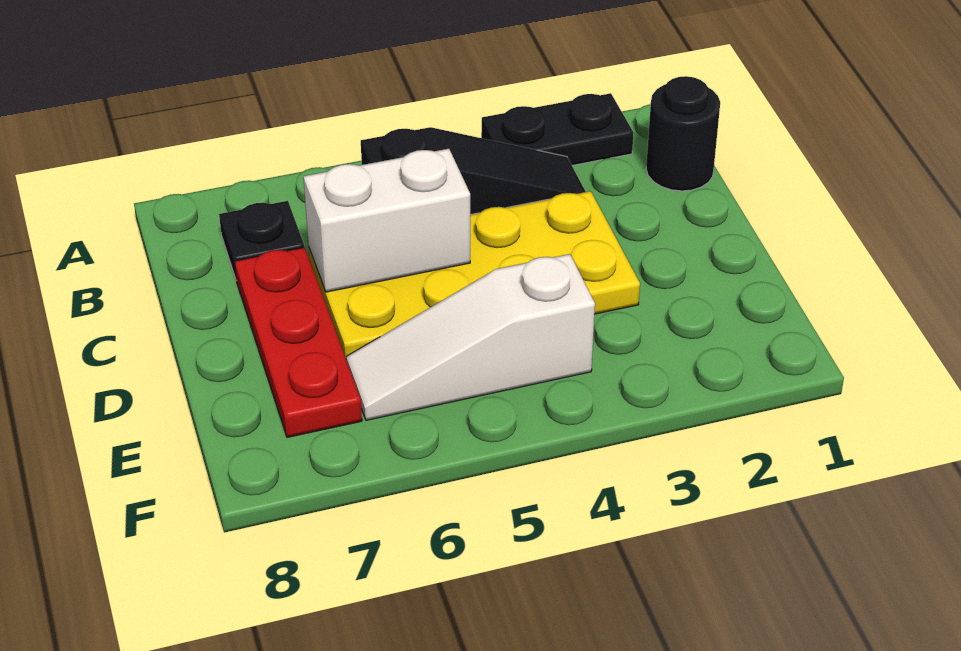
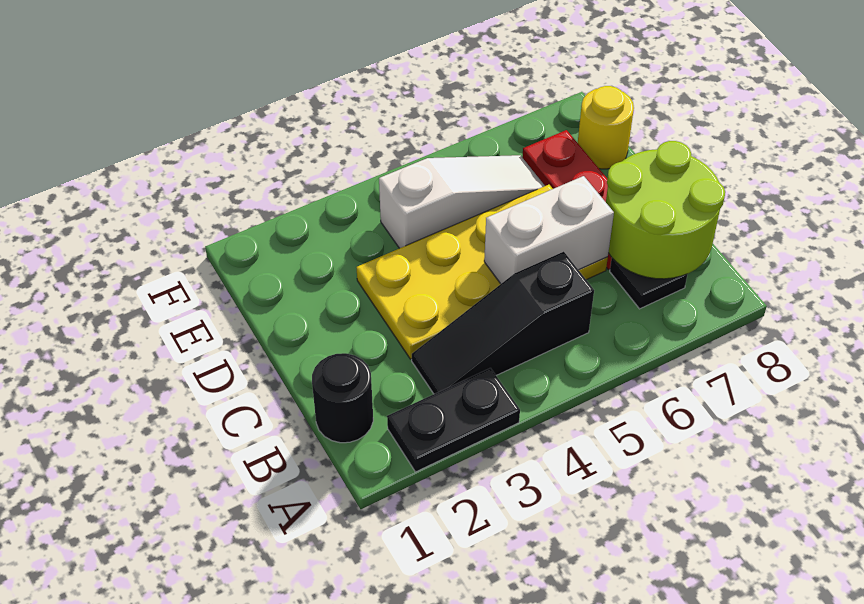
none -> lime 2x2 round brick [606,141,725,279]
none -> yellow 1x1 round brick [578,86,634,169]

